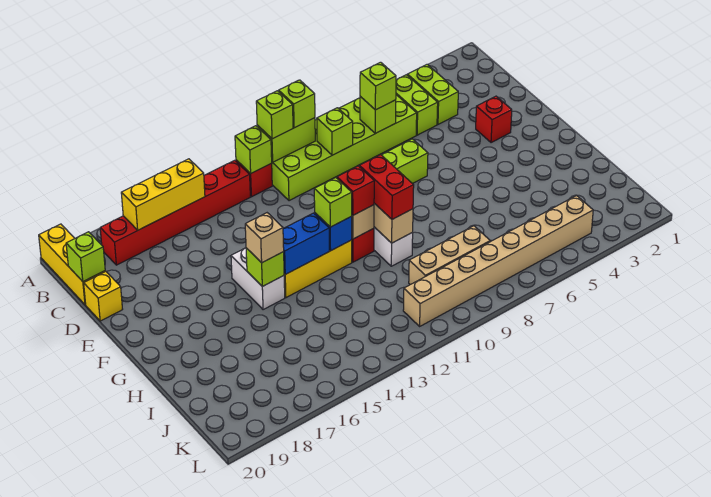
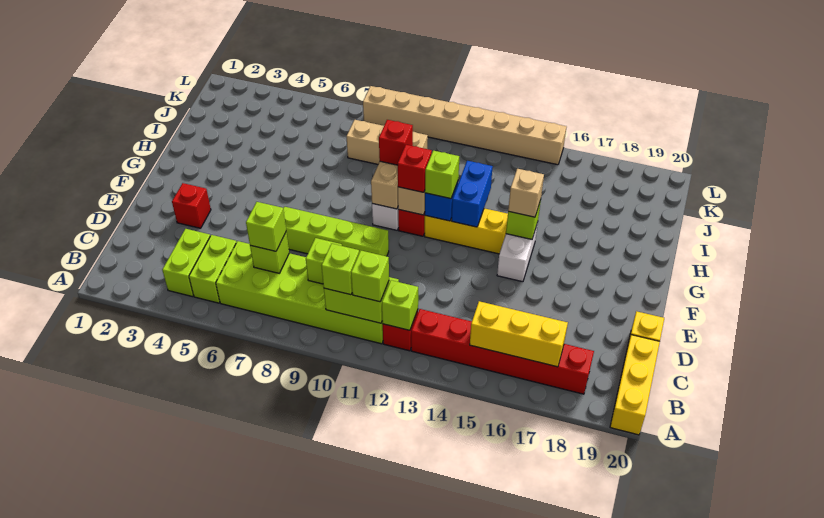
lime 1x1 brick [66,232,105,281] -> none
red 1x2 brick [359,155,414,219] -> red 1x1 brick [379,120,413,165]
blue 1x2 brick [283,213,329,274] -> blue 1x2 brick turned to [452,161,493,227]
tan 1x8 brick [403,195,593,326] -> tan 1x8 brick moved to [363,86,566,165]

